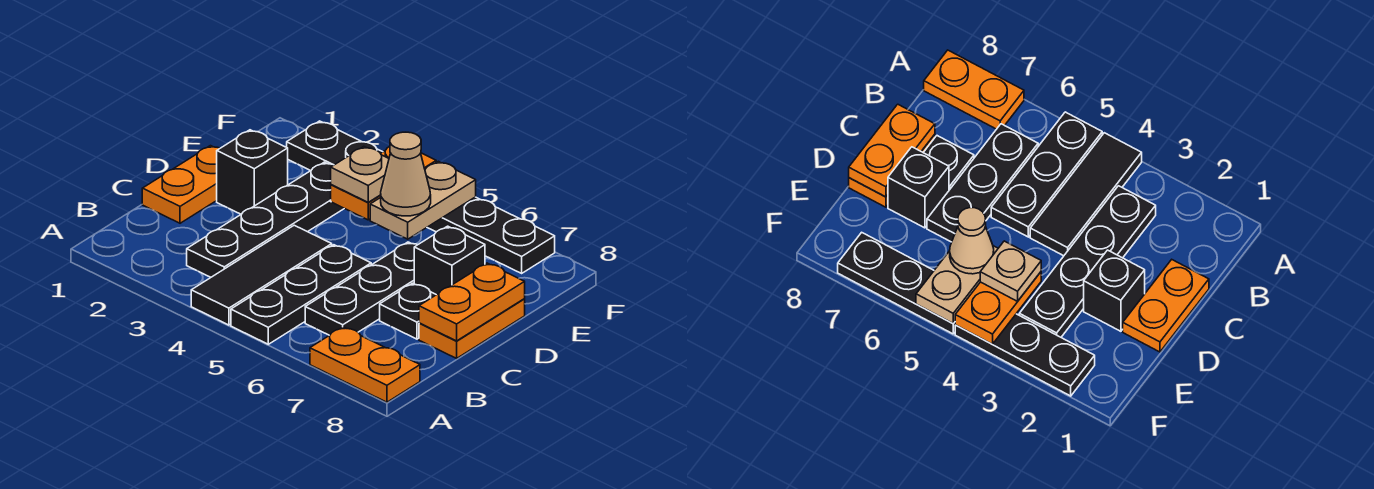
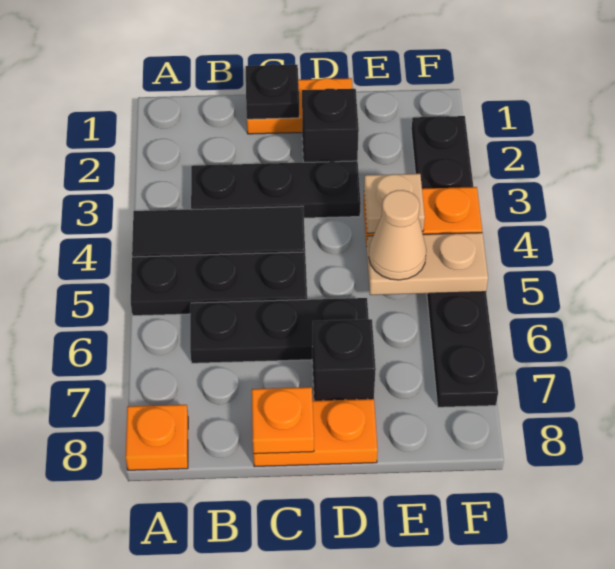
orange 1x2 plate [310,327,420,402] -> orange 1x1 plate [126,405,188,470]
black 1x4 plate [187,162,344,277] -> black 1x3 plate [191,161,361,218]
black 1x1 plate [380,283,436,339] -> black 1x1 plate moved to [246,64,299,119]
orange 1x2 plate [419,263,525,341] -> orange 1x1 plate [252,387,314,454]

